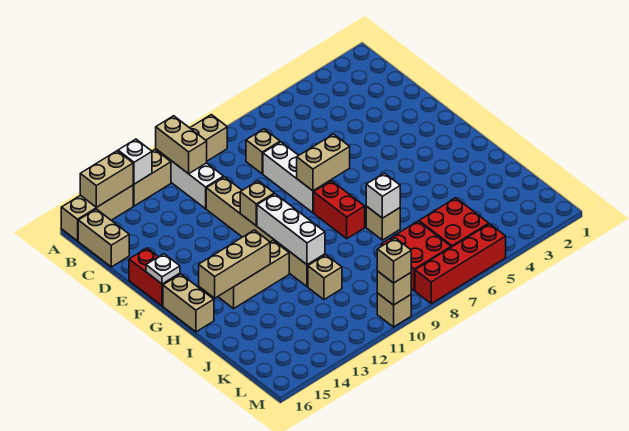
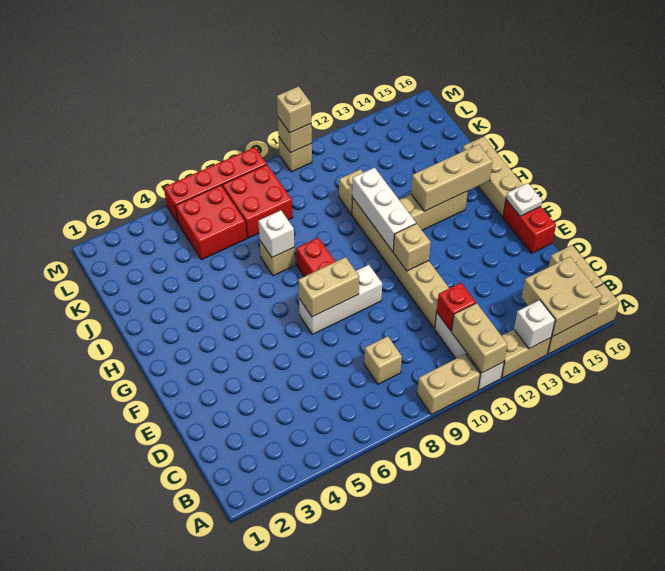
tan 1x2 brick [80,151,133,207] -> tan 2x2 brick [522,257,602,337]
none -> red 1x1 brick [437,283,476,331]
white 1x3 brick [263,142,331,213] -> white 1x3 brick turned to [299,265,382,334]
tan 1x2 brick [163,274,214,332] -> tan 1x3 brick [463,137,523,217]

